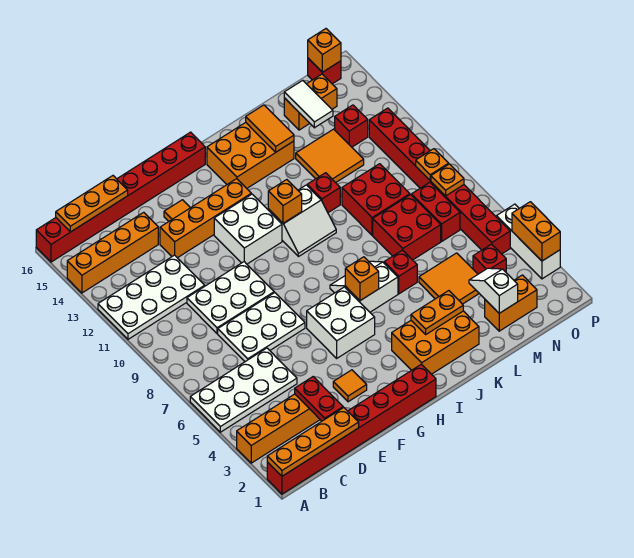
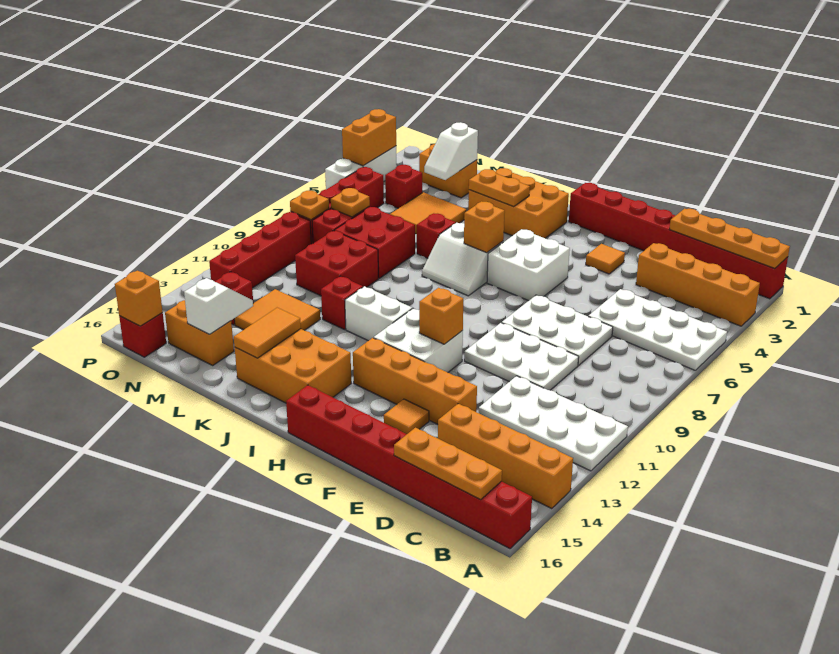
red 1x2 plate [295,377,343,421] -> none
orange 1x1 brick [268,180,302,223] -> orange 1x1 brick moved to [419,288,463,344]
white 1x2 tile [284,80,333,128] -> white 1x2 slope [184,278,253,334]
orange 1x1 plate [416,149,449,180] -> orange 1x1 plate moved to [331,188,370,217]

